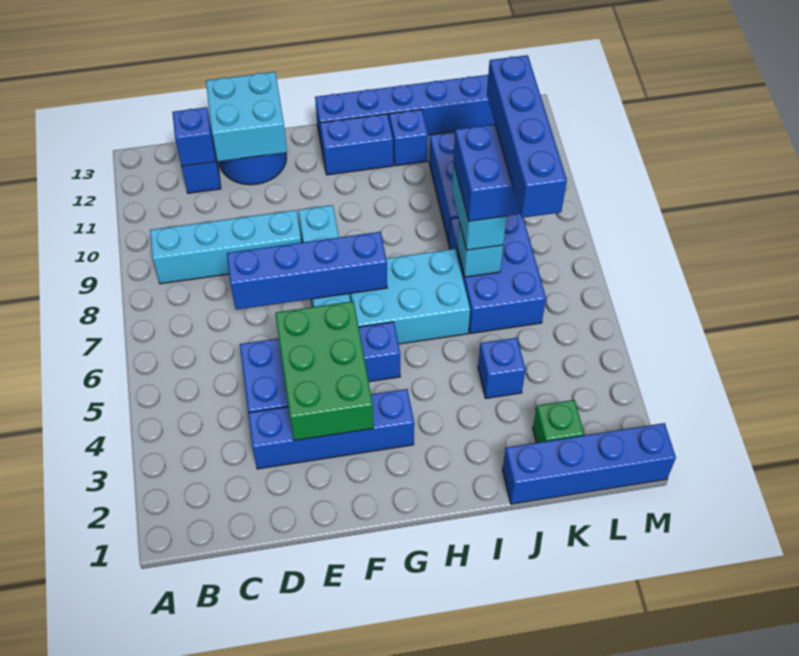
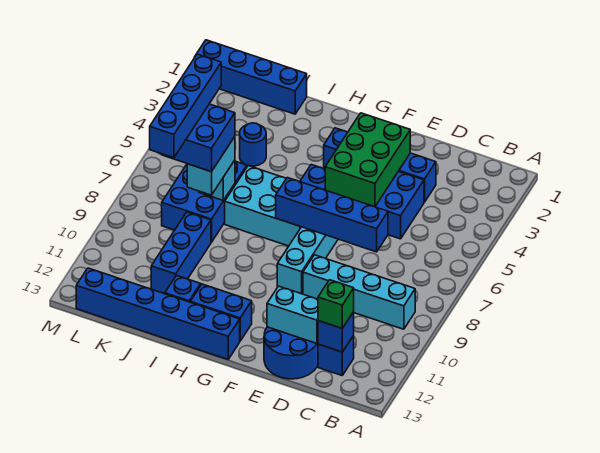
cyan 2x2 brick [206,72,287,162] -> cyan 1x2 brick [267,286,318,343]
blue 1x1 brick [478,338,525,398] -> blue 1x1 round brick [240,123,266,166]
green 1x1 brick [533,400,584,443] -> green 1x1 brick moved to [318,280,354,328]

